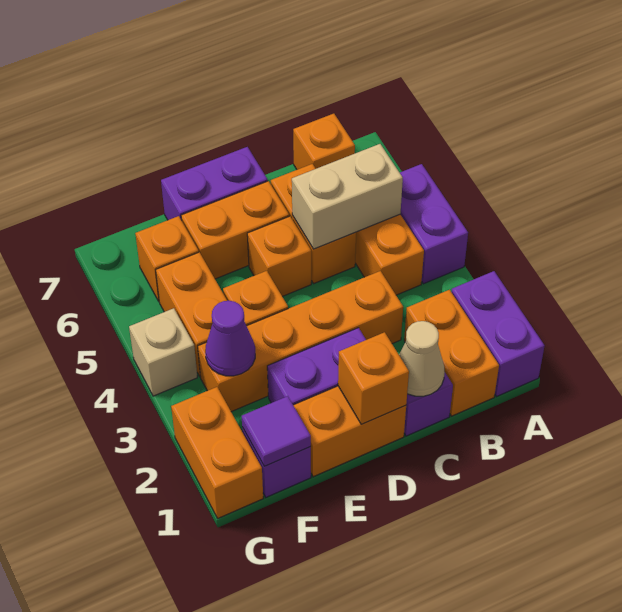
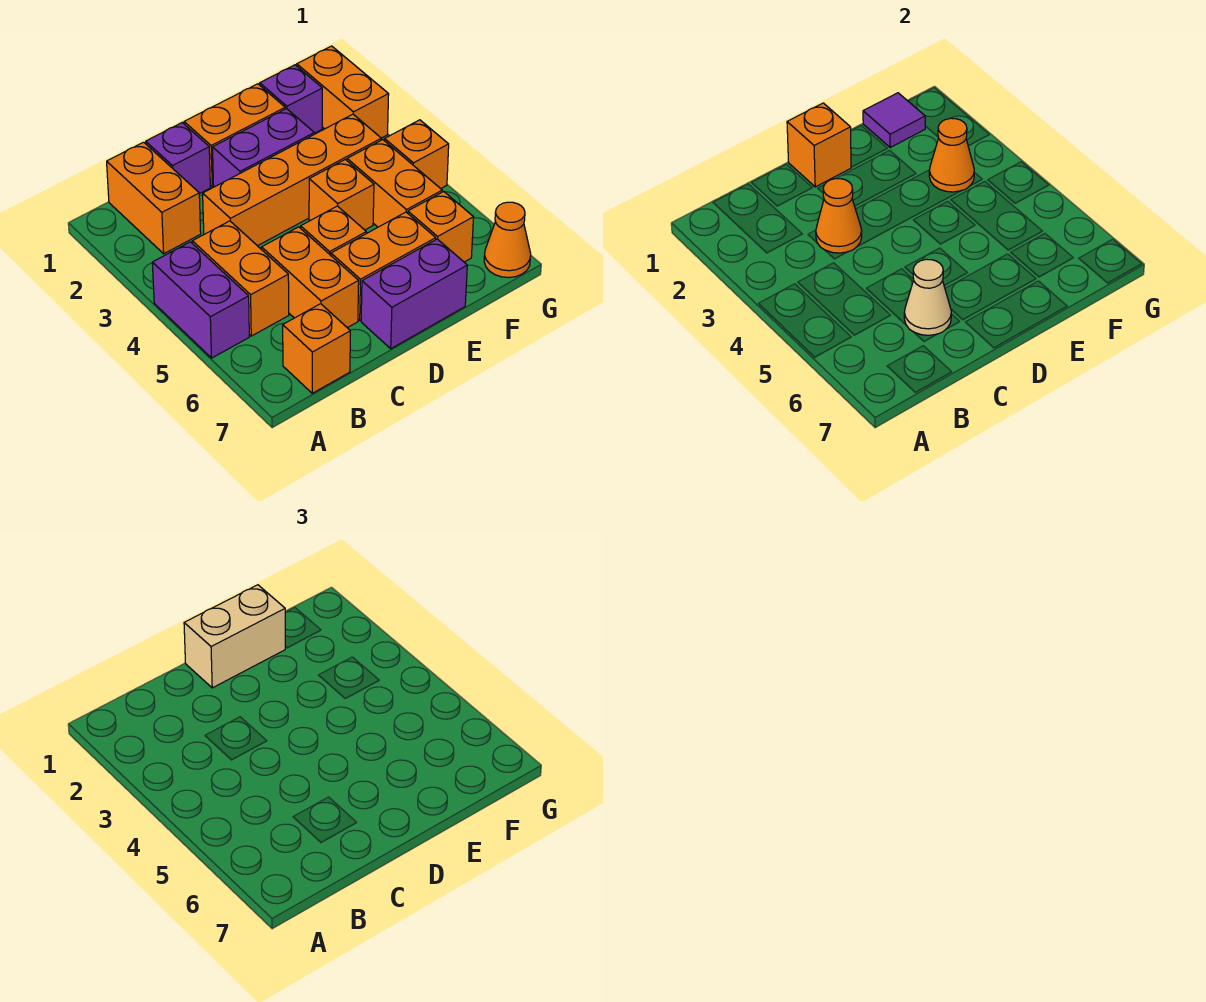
purple 1x2 brick [451,271,544,397] -> none
tan 1x2 brick [292,144,403,249] -> tan 1x2 brick moved to [184,585,285,688]
tan 1x1 cone [399,321,445,396] -> tan 1x1 cone moved to [904,259,951,335]
none -> orange 1x1 cone [816,179,862,253]
purple 1x1 cone [205,301,255,376] -> orange 1x1 cone [929,118,974,192]
tan 1x1 brick [129,308,197,396] -> orange 1x1 brick [385,120,449,189]
none -> orange 1x1 cone [484,202,531,278]

